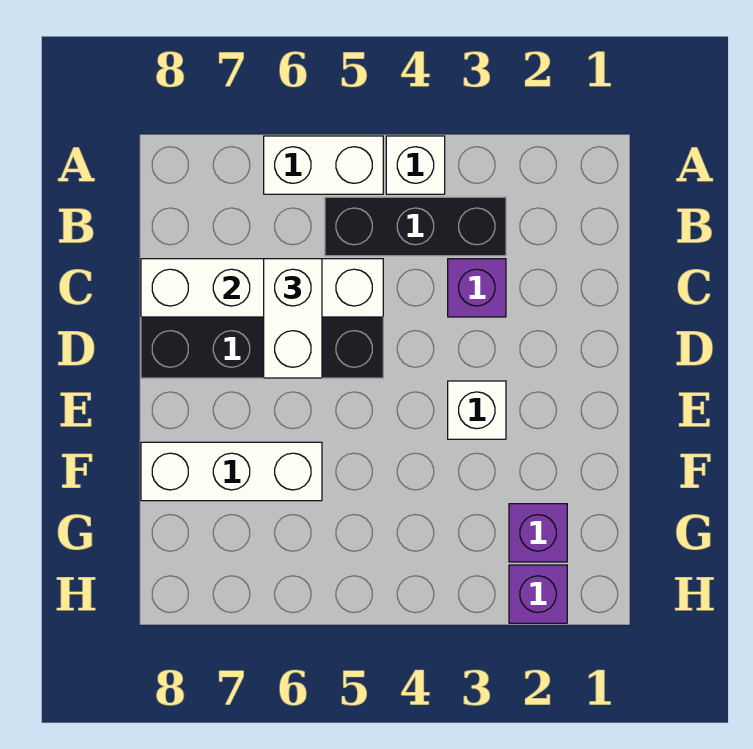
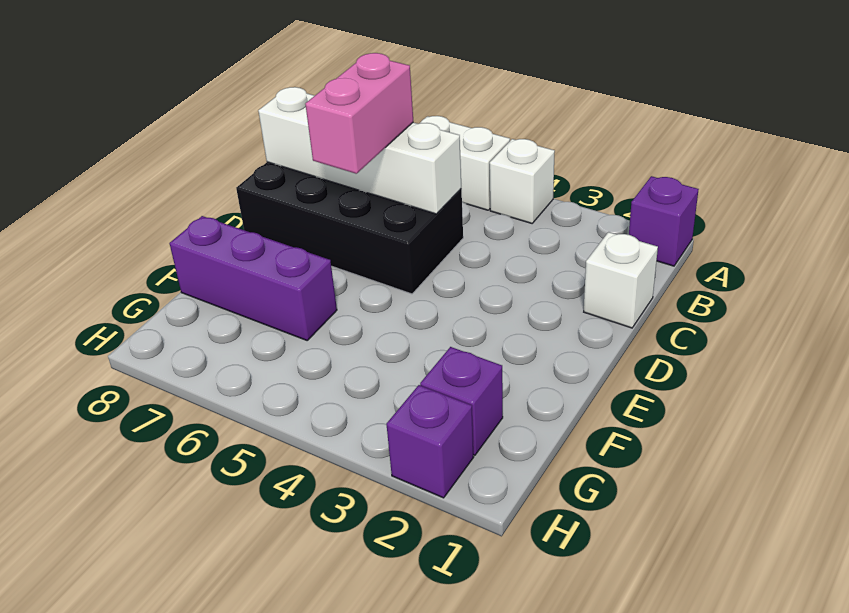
black 1x3 brick [325,197,506,256] -> none
purple 1x1 brick [448,259,506,317] -> purple 1x1 brick moved to [629,176,699,266]
white 1x2 brick [264,259,322,378] -> pink 1x2 brick [305,53,413,174]
white 1x1 brick [448,381,506,439] -> white 1x1 brick moved to [584,232,658,328]
white 1x3 brick [141,442,322,501] -> purple 1x3 brick [169,216,337,340]

